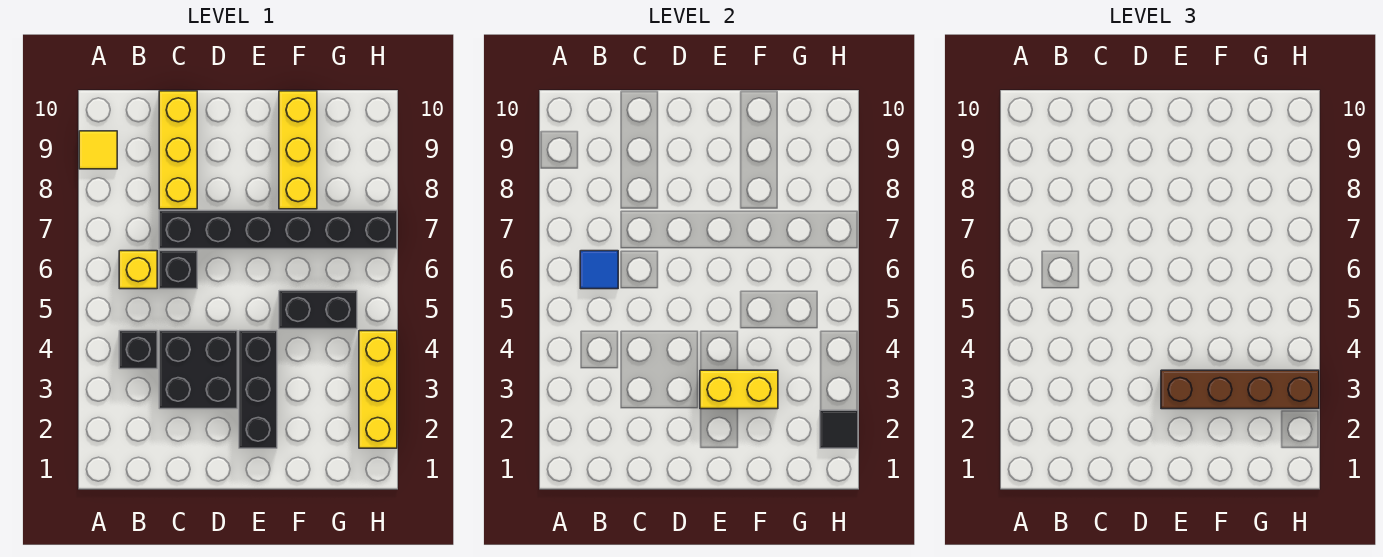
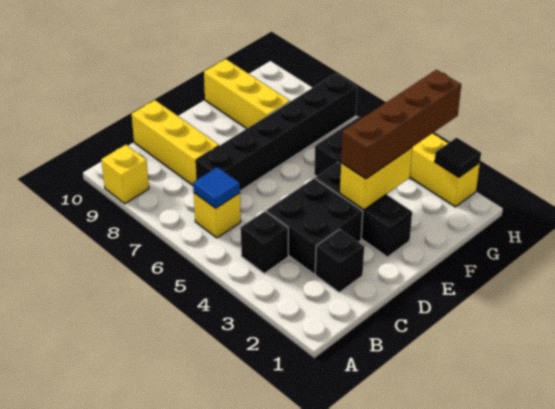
yellow 1x1 tile [79,131,117,169] -> yellow 1x1 brick [101,145,149,204]
black 1x1 brick [159,251,197,289] -> black 1x1 brick moved to [315,229,364,292]

